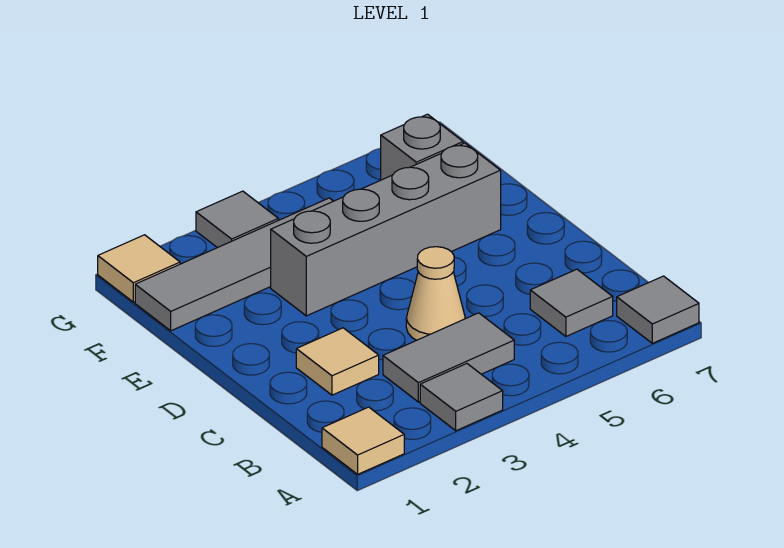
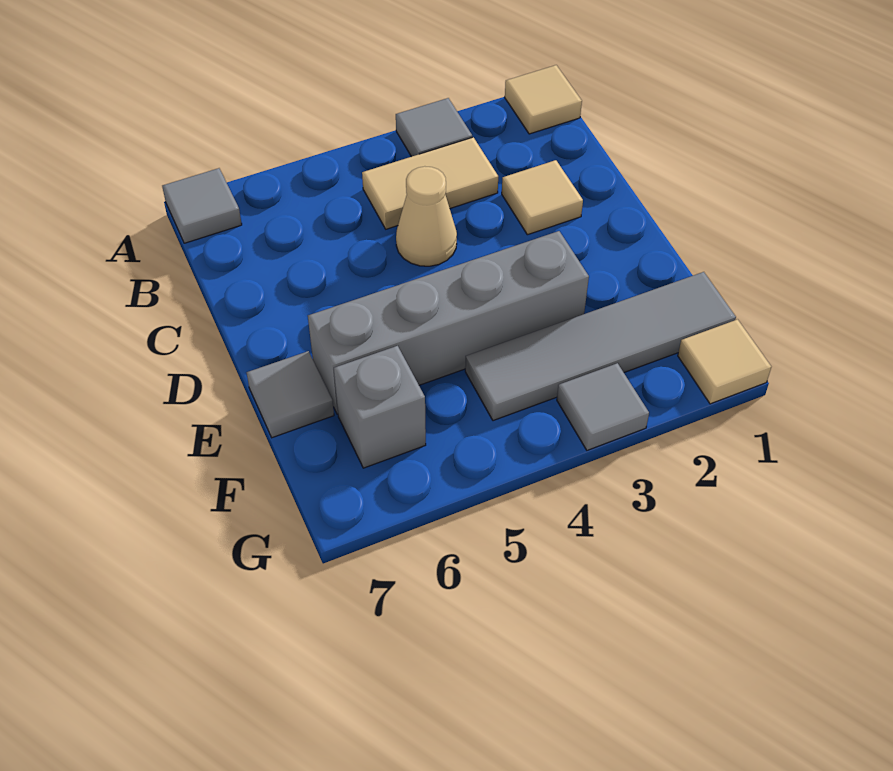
grey 1x2 tile [383,313,514,402] -> tan 1x2 tile [362,137,498,229]
grey 1x1 tile [530,269,613,336] -> grey 1x1 tile moved to [247,351,334,438]

